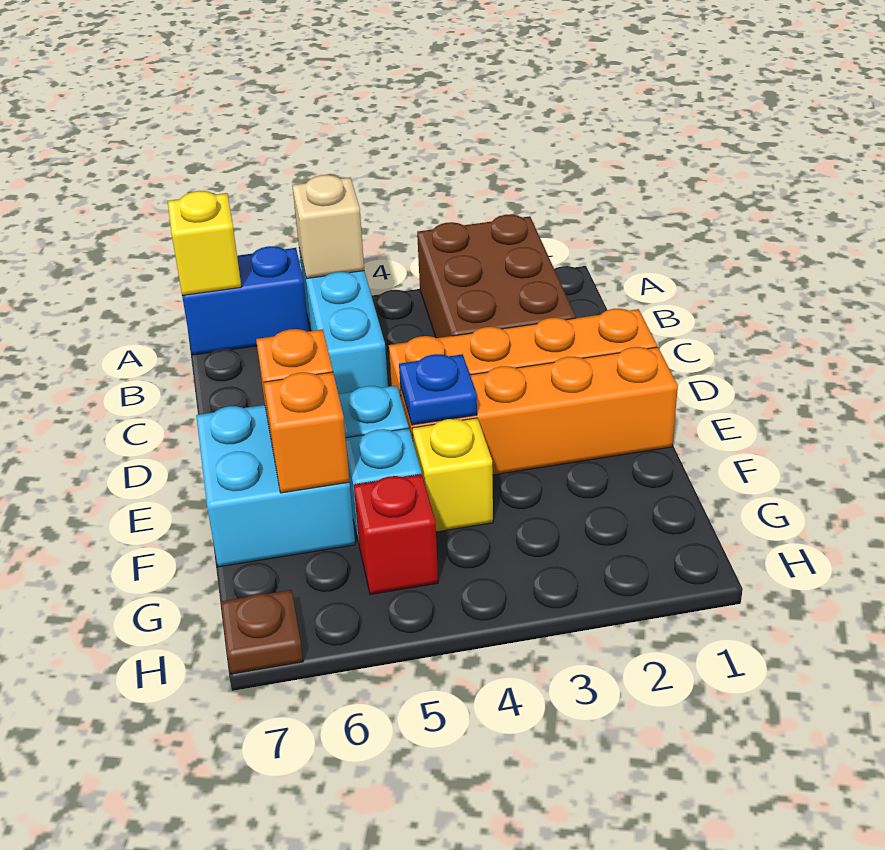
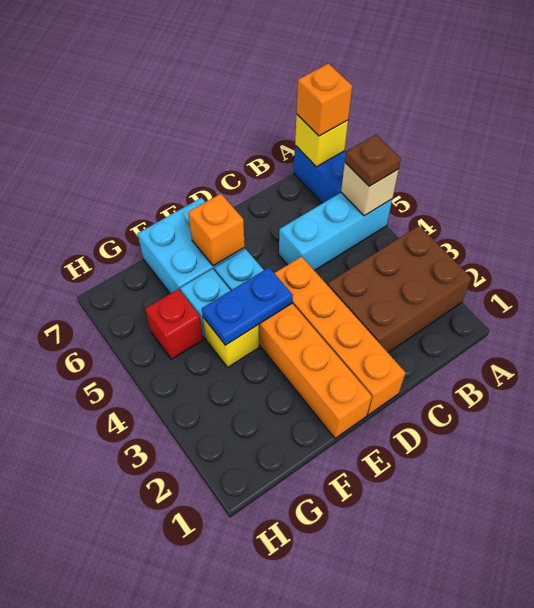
blue 1x1 plate [399,354,477,425] -> blue 1x2 plate [202,268,293,345]
orange 1x1 brick [264,372,350,493] -> orange 1x1 brick moved to [297,63,352,136]
brown 1x1 plate [221,590,303,674] -> brown 1x1 plate moved to [345,135,401,186]

